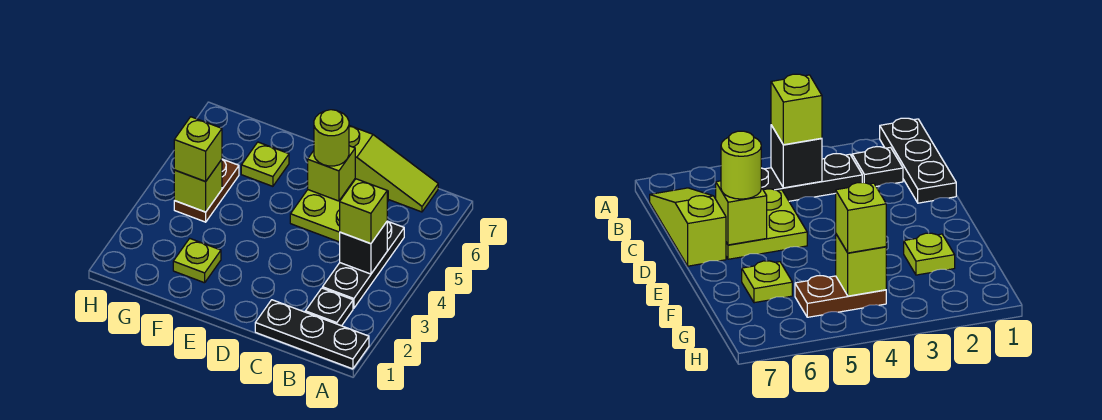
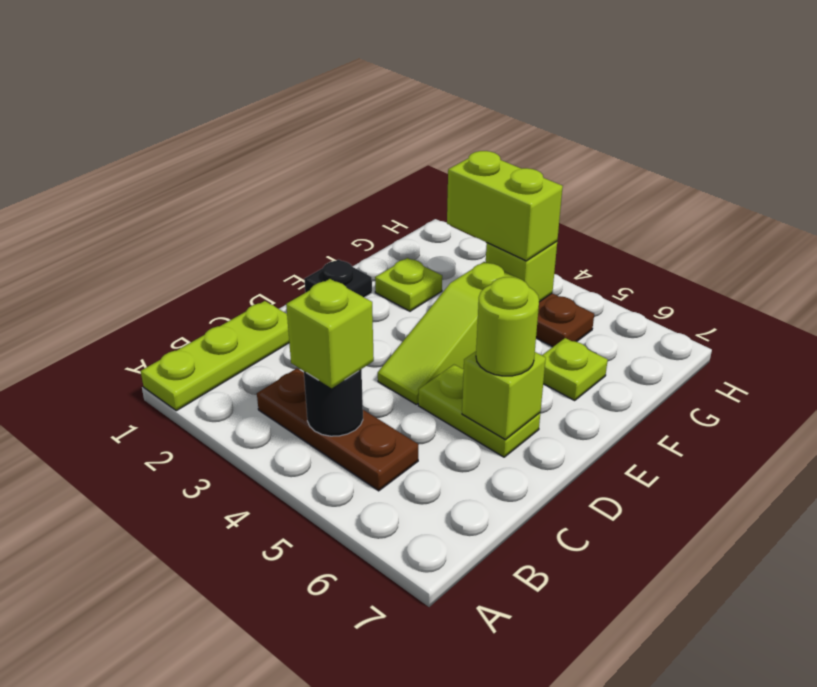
black 1x3 plate [255,300,369,369] -> lime 1x3 plate [141,301,289,411]
black 1x1 plate [305,288,353,326] -> black 1x1 plate moved to [304,259,372,298]
black 1x3 plate [323,221,404,308] -> brown 1x3 plate [257,368,418,491]
black 1x1 brick [340,222,387,274] -> black 1x1 round brick [304,369,363,436]
lime 1x3 slope [349,126,438,212] -> lime 1x3 slope moved to [378,262,519,404]
lime 2x2 plate [290,179,388,242] -> lime 1x2 plate [418,365,540,457]
lime 1x1 brick [174,117,222,181] -> lime 1x2 brick [447,151,563,261]

